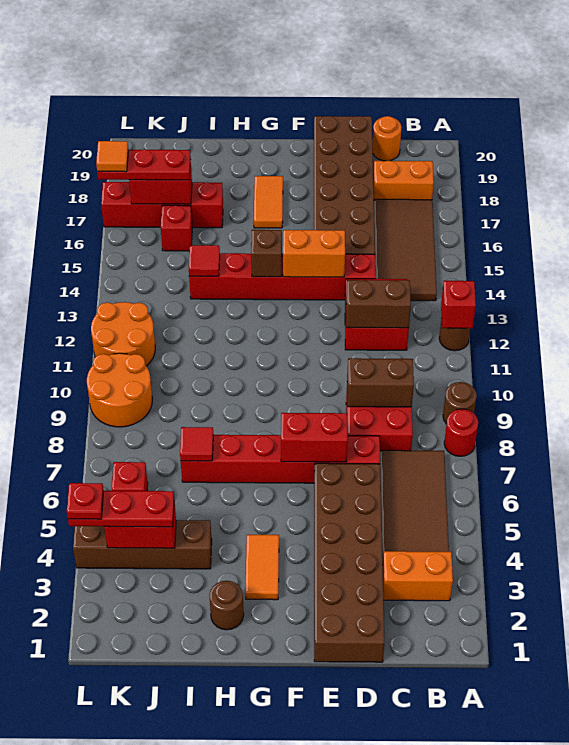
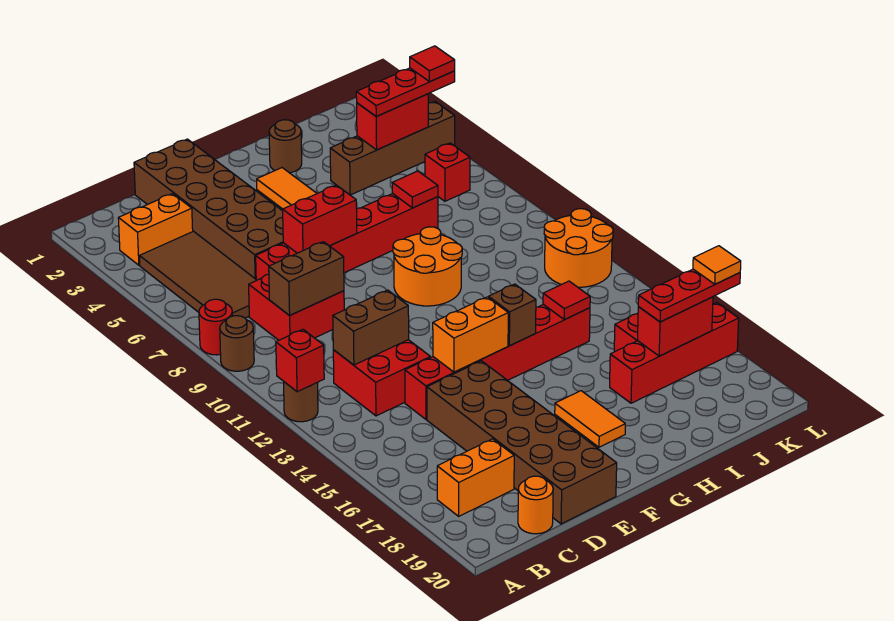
brown 2x4 tile [374,199,437,301] -> none
orange 2x2 round brick [87,353,152,427] -> orange 2x2 round brick moved to [393,227,462,306]
red 1x1 plate [67,483,104,519] -> red 1x1 tile [410,46,455,82]

